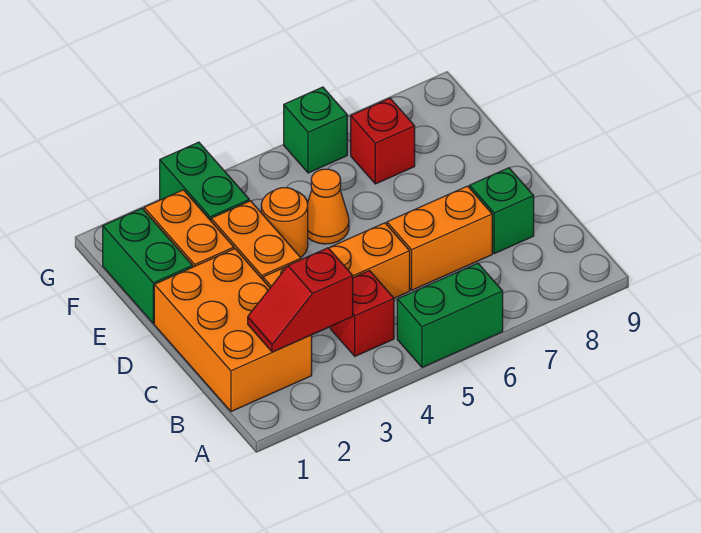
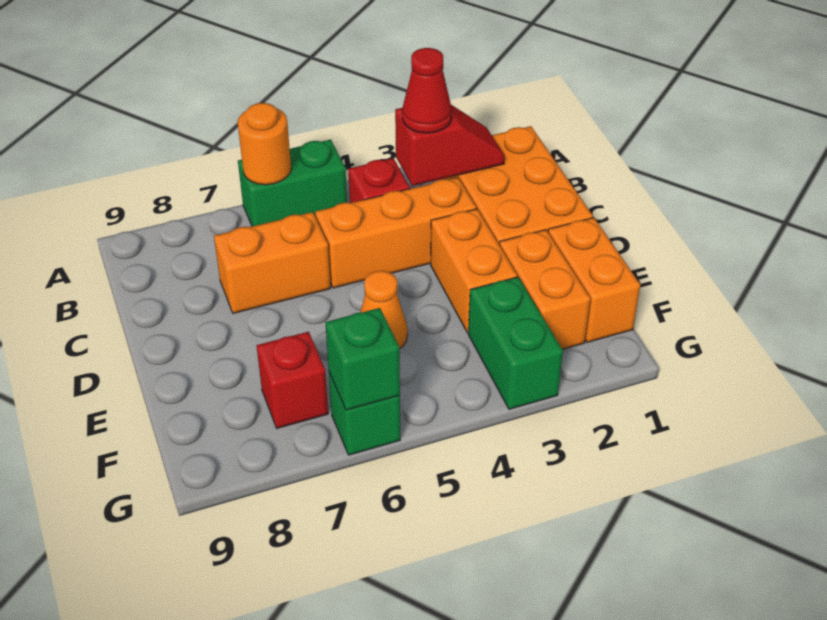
none -> red 1x1 cone [402,48,452,133]
green 1x1 brick [470,168,534,254] -> green 1x1 brick moved to [325,308,400,410]
green 1x2 brick [103,208,193,323] -> orange 1x2 brick [548,218,640,342]
orange 1x1 round brick [261,188,308,257] -> orange 1x1 round brick moved to [238,103,291,185]

